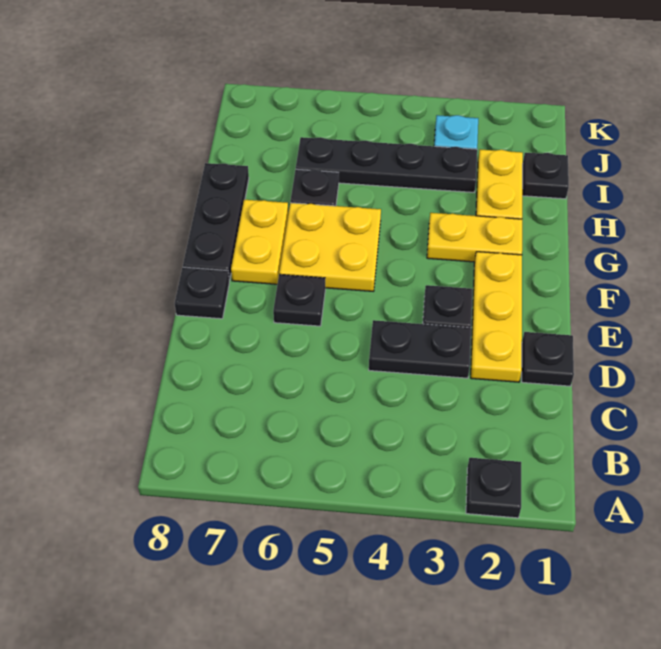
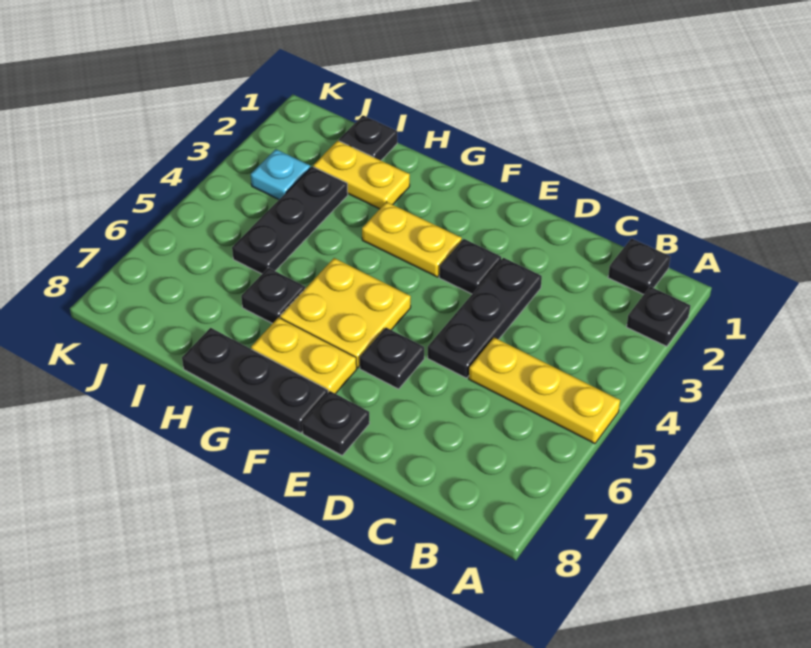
black 1x1 plate [522,332,574,386] -> black 1x1 plate moved to [608,239,670,294]
yellow 1x3 plate [471,252,522,382] -> yellow 1x3 plate moved to [469,338,620,444]
black 1x2 plate [369,320,471,378] -> black 1x3 plate [428,258,542,378]
yellow 1x2 plate [427,213,522,262] -> yellow 1x2 plate turned to [362,202,462,277]
black 1x4 plate [296,137,477,192] -> black 1x3 plate [232,167,348,274]

